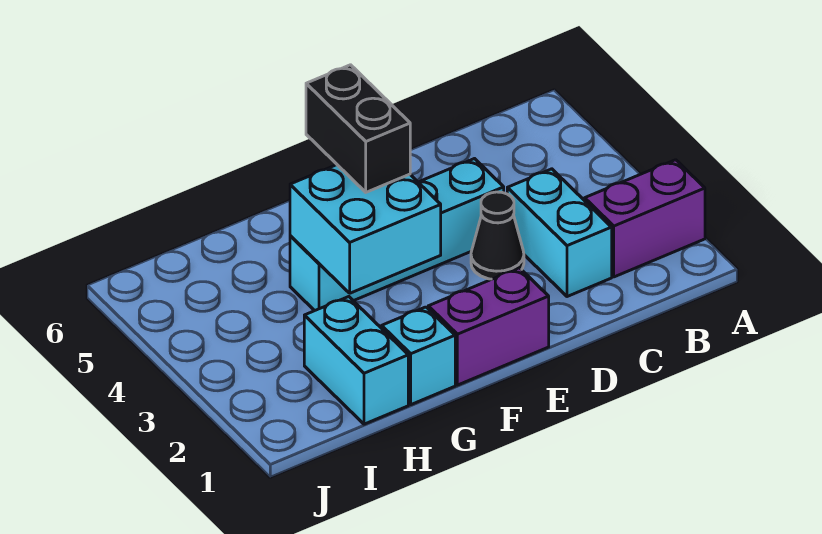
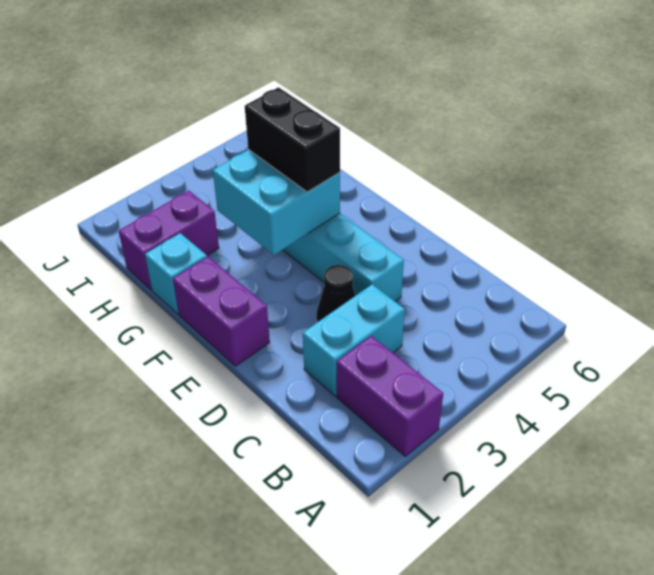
black 1x2 brick [306,65,410,192] -> black 1x2 brick turned to [245,87,340,192]
cyan 1x2 brick [304,297,408,424] -> purple 1x2 brick [119,191,219,290]

